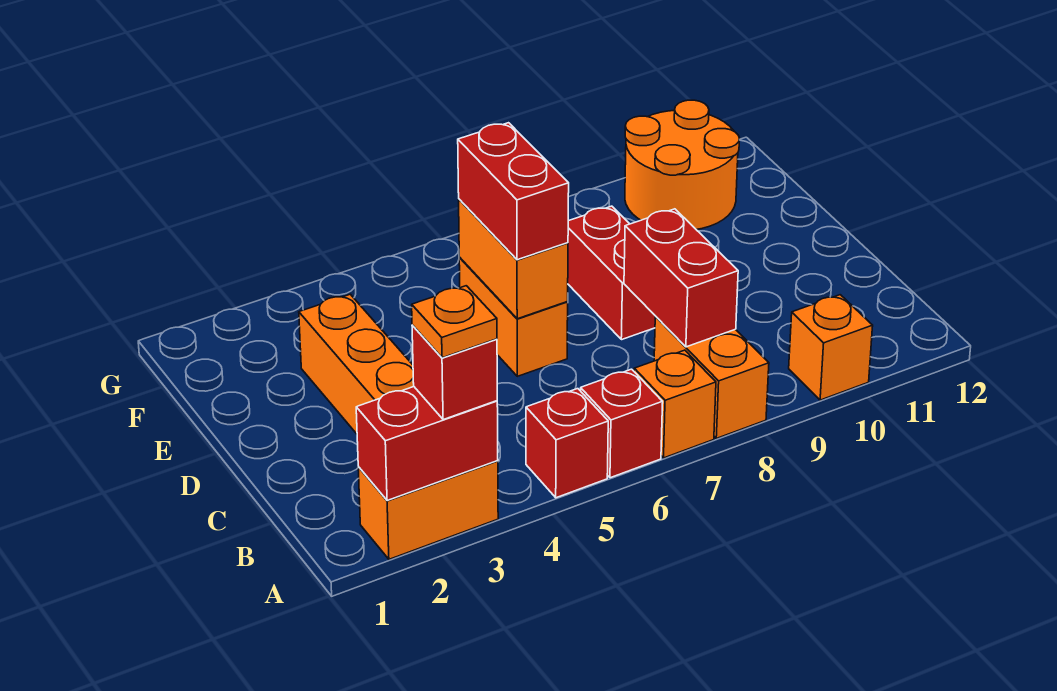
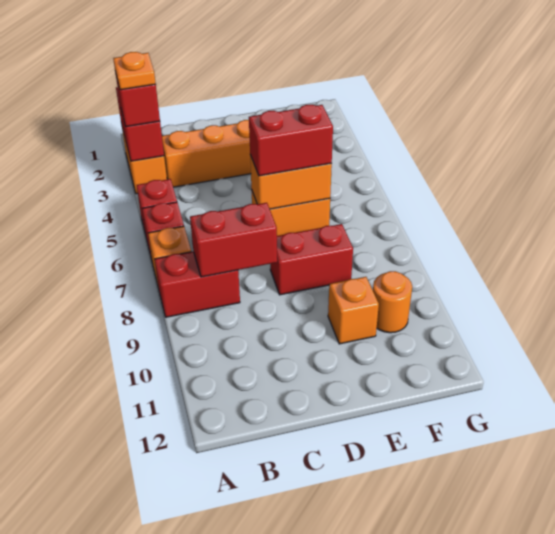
orange 1x2 brick [654,317,769,438] -> red 1x2 brick [155,252,240,317]
orange 1x1 brick [789,295,873,400] -> orange 1x1 brick moved to [328,277,379,344]
orange 2x2 round brick [625,100,739,229] -> orange 1x1 round brick [373,271,412,333]

